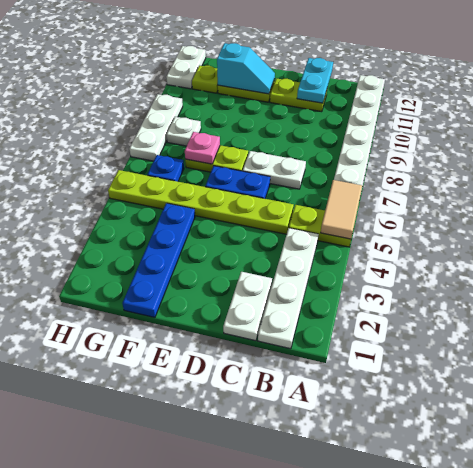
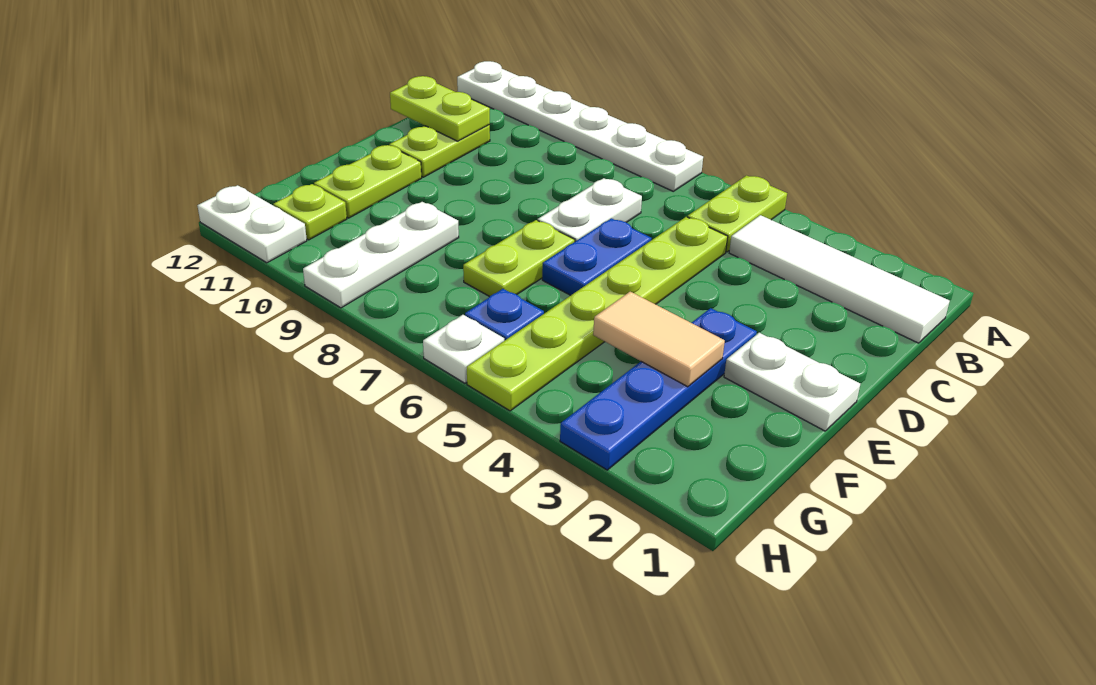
tan 1x2 tile [321,180,362,239] -> tan 1x2 tile moved to [593,292,725,387]
white 1x4 plate [258,228,319,349] -> white 1x4 tile [729,215,950,343]
white 1x2 plate [223,272,272,341] -> white 1x2 plate moved to [724,333,860,431]
cyan 1x2 plate [297,58,333,103] -> lime 1x2 plate [390,76,490,141]
cyan 1x2 slope [217,43,275,94] -> none
blue 1x4 plate [122,203,195,317] -> blue 1x4 plate turned to [560,308,757,470]
pink 1x1 plate [185,132,220,164] -> none
white 1x1 plate [167,117,201,146] -> white 1x1 plate moved to [423,315,504,383]
white 1x3 plate [129,94,183,161] -> white 1x3 plate turned to [303,202,459,308]

